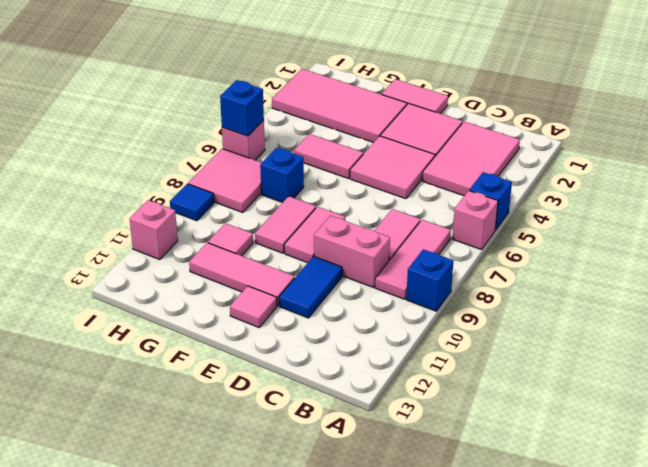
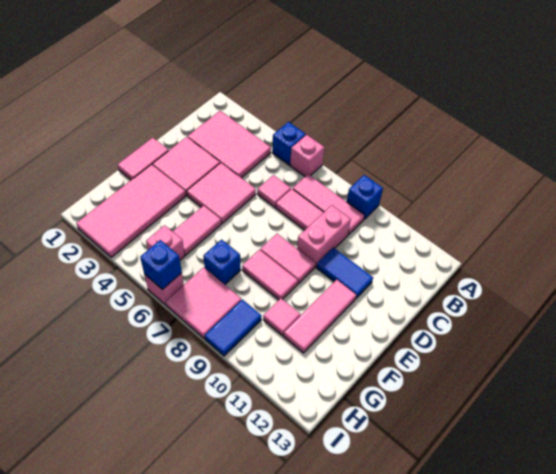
pink 1x1 tile [230,286,277,327] -> pink 1x1 tile moved to [257,175,291,207]
blue 1x1 tile [170,184,214,221] -> blue 1x2 tile [205,300,261,356]
pink 1x1 brick [130,200,178,259] -> pink 1x1 brick moved to [146,225,185,260]

